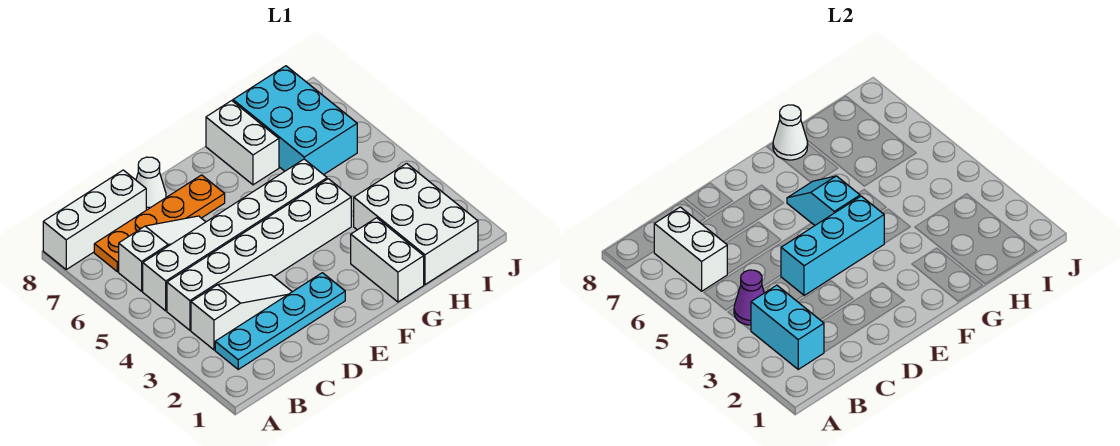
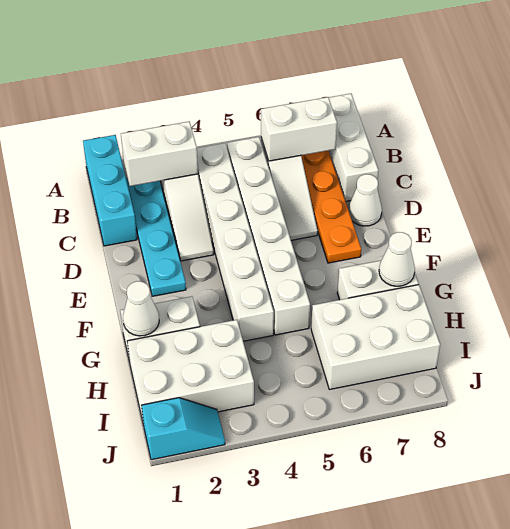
cyan 1x2 brick [751,285,824,369] -> white 1x2 brick [121,122,198,186]
purple 1x1 cone [734,270,764,325] -> none
cyan 1x3 brick [781,196,884,296] -> cyan 1x3 brick moved to [83,135,137,246]
cyan 1x2 slope [787,176,860,225] -> cyan 1x2 slope moved to [141,398,225,460]
none -> white 1x1 cone [123,281,159,336]
cyan 2x3 brick [233,66,357,175] -> white 2x3 brick [311,285,440,390]

